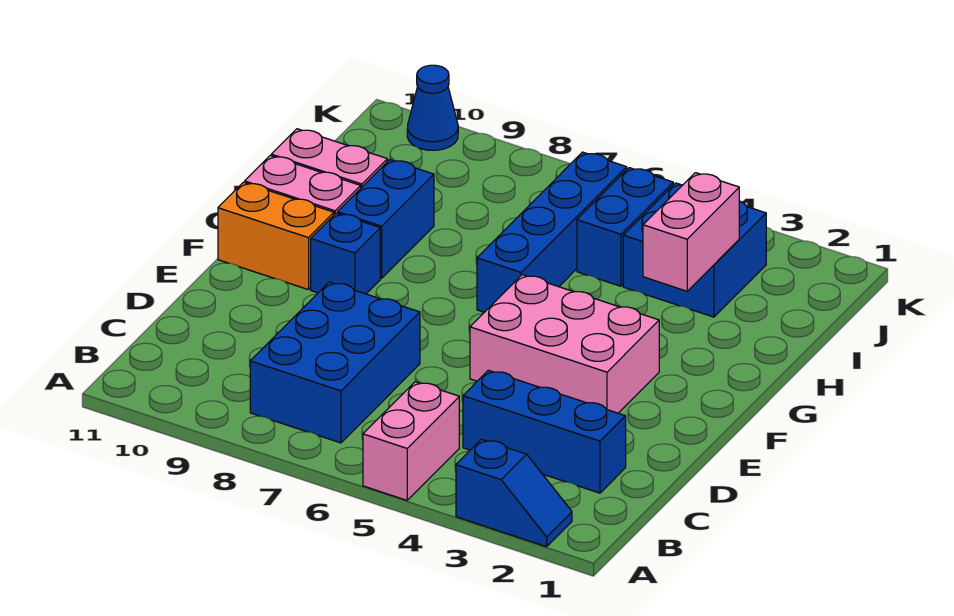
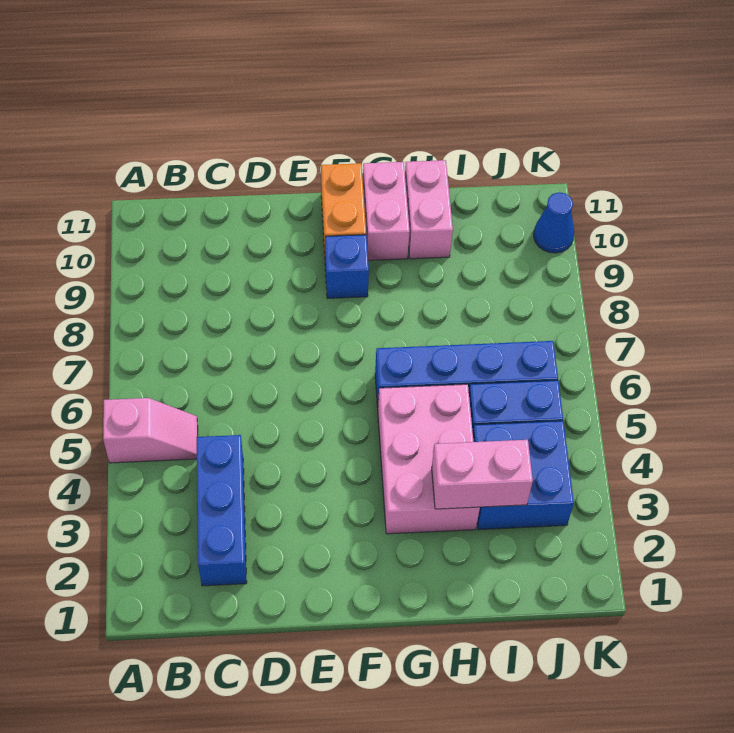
blue 1x2 slope [456,439,572,547] -> none
pink 1x2 brick [363,382,459,500] -> pink 1x2 slope [103,398,198,463]
blue 2x3 brick [250,282,420,443] -> none
pink 2x3 brick [470,275,659,413] -> pink 2x3 brick moved to [378,384,480,534]
blue 1x2 brick [338,160,434,278] -> none

